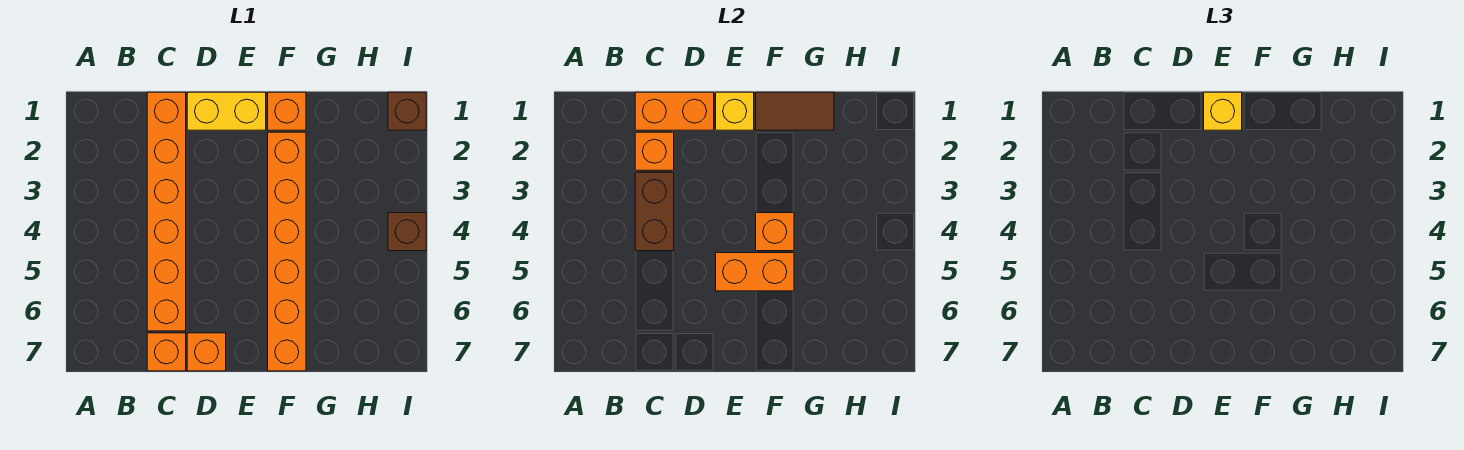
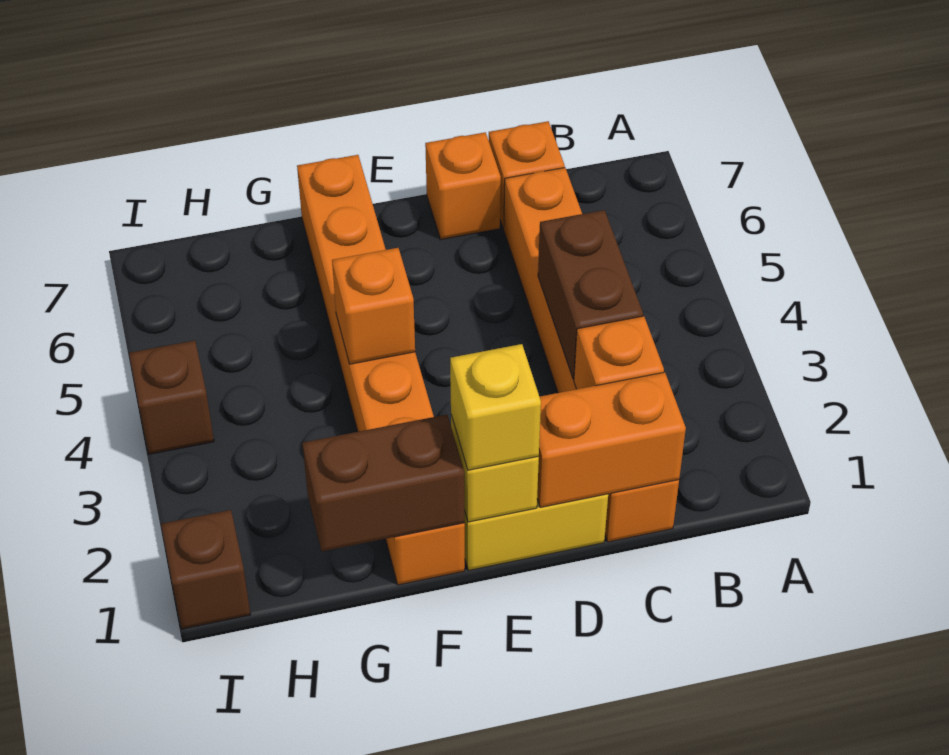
orange 1x2 brick [716,253,794,291] -> none
brown 1x2 tile [756,92,834,130] -> brown 1x2 brick [302,415,464,551]

